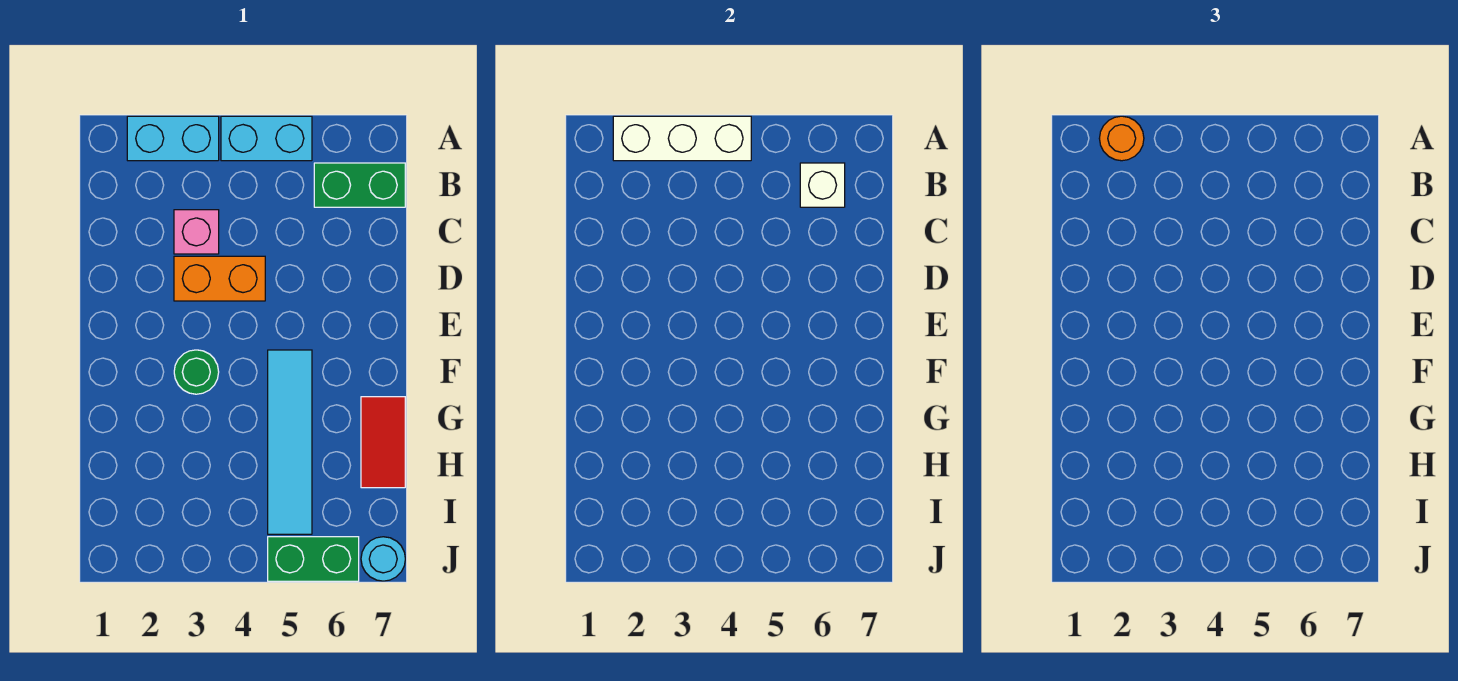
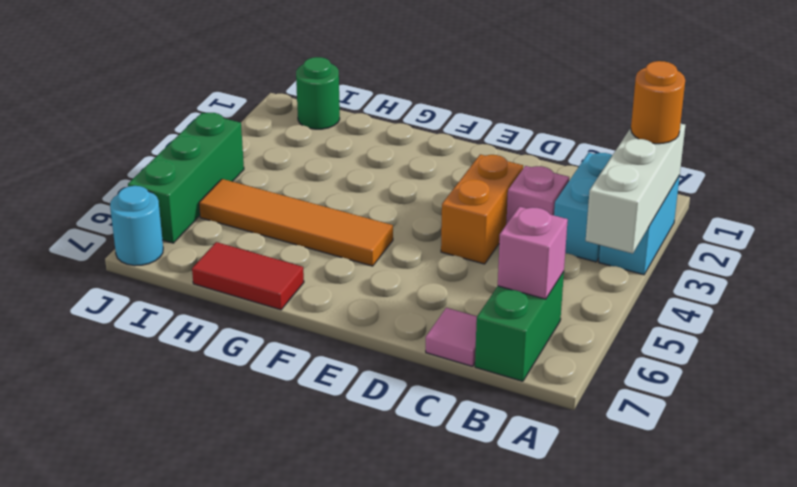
cyan 1x2 brick [221,116,312,161] -> cyan 1x2 brick moved to [554,153,612,262]
white 1x1 brick [800,163,845,207] -> pink 1x1 brick [498,207,568,299]
none -> pink 1x1 tile [426,308,477,366]
green 1x1 round brick [174,350,219,394] -> green 1x1 round brick moved to [296,57,340,129]
cyan 1x4 tile [268,350,312,534] -> orange 1x4 tile [199,179,393,266]
green 1x2 brick [268,537,359,581] -> green 1x3 brick [128,113,244,243]

